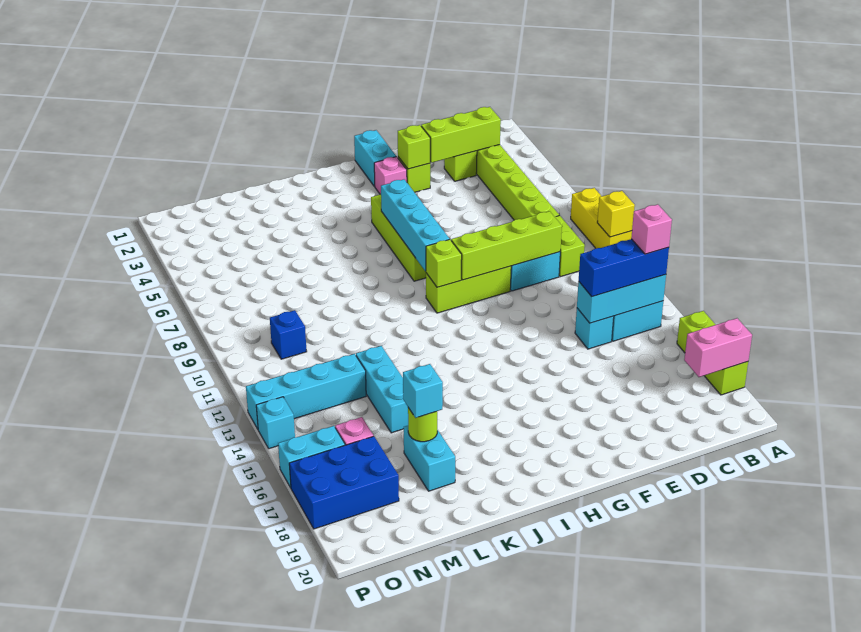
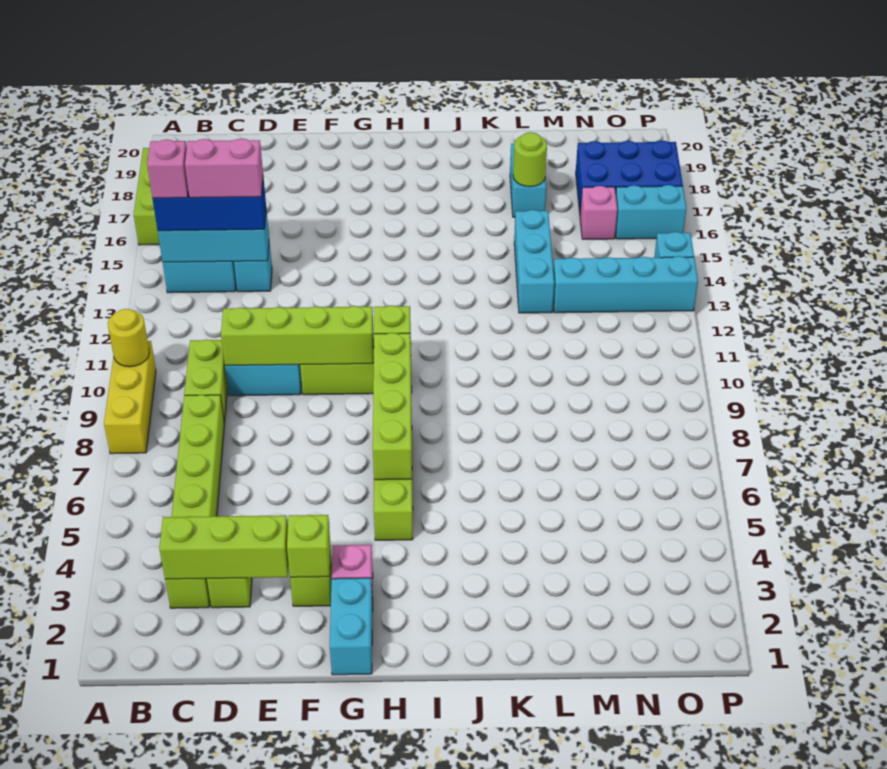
yellow 1x1 brick [597,191,635,237] -> yellow 1x1 round brick [108,309,149,367]
pink 1x2 brick [684,318,752,377] -> pink 1x2 brick moved to [185,139,263,198]
cyan 1x4 brick [381,179,449,271] -> lime 1x4 brick [373,333,412,480]
cyan 1x1 brick [403,364,443,418] -> none
blue 1x1 brick [270,310,307,359] -> none

